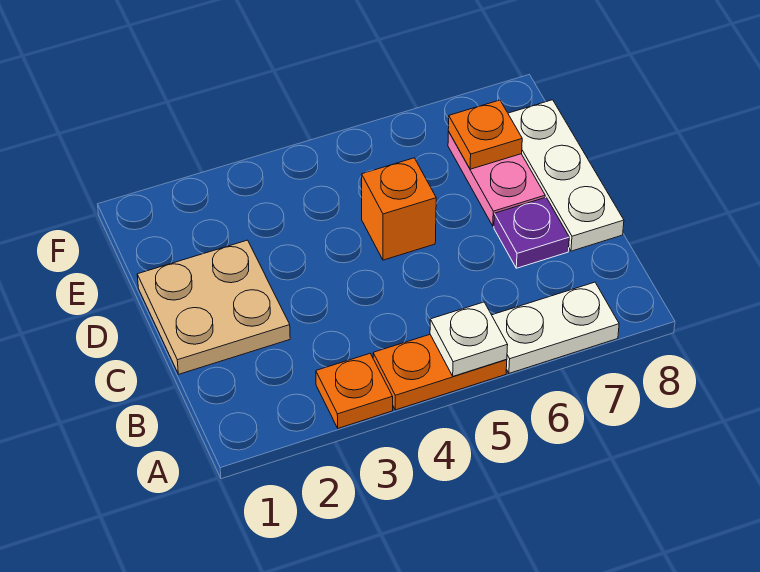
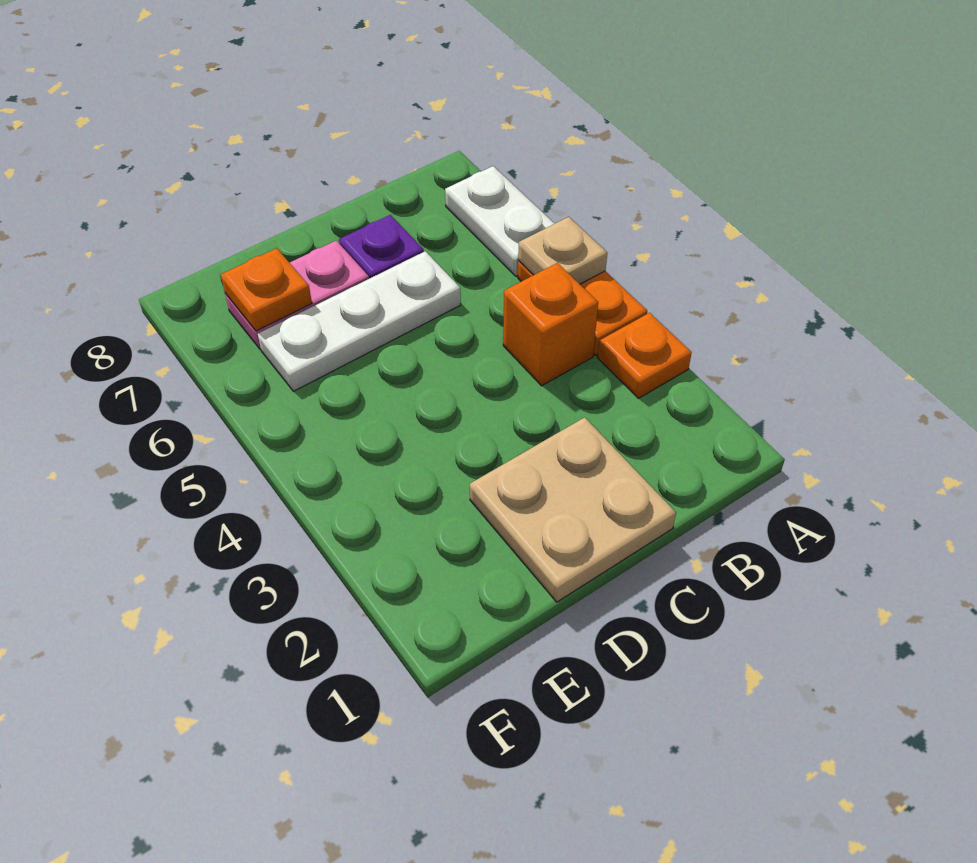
white 1x1 plate [430,302,508,376] -> tan 1x1 plate [518,217,607,284]
white 1x3 plate [508,100,624,251] -> white 1x3 plate moved to [258,251,461,391]
orange 1x1 brick [362,158,436,260] -> orange 1x1 brick moved to [503,263,598,386]

